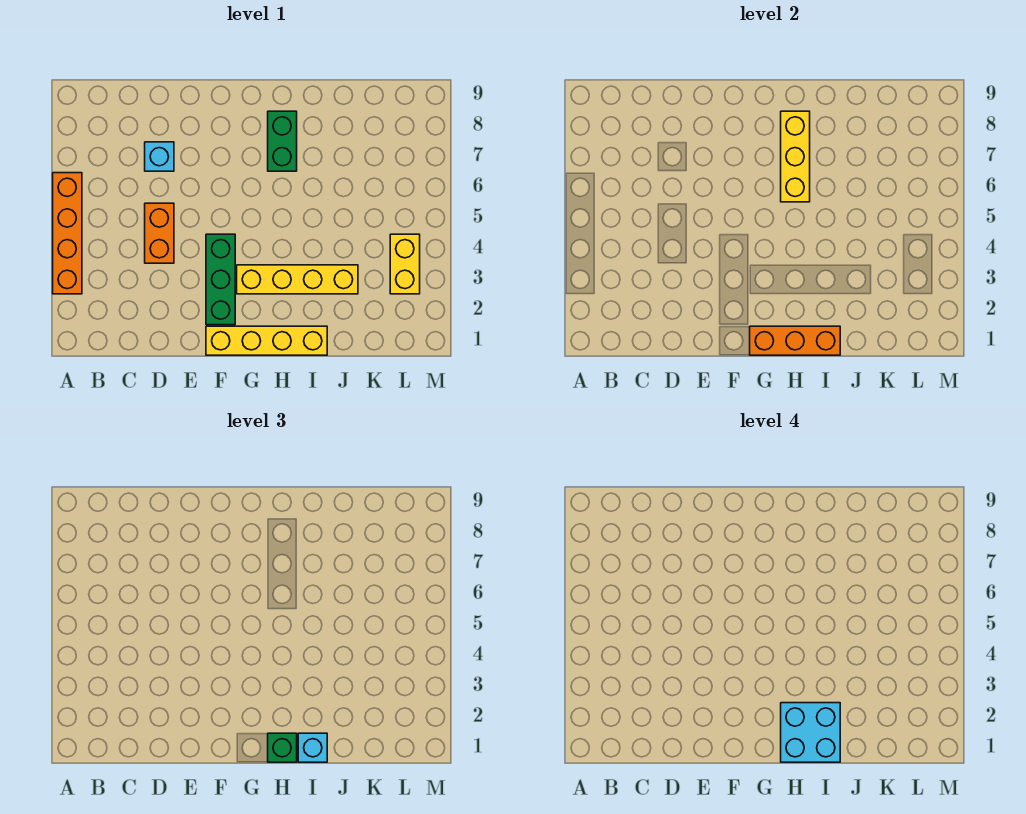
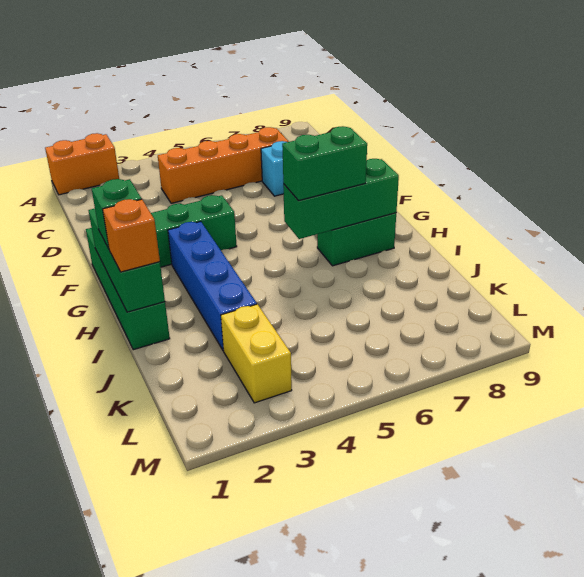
orange 1x4 brick [53,173,82,294] -> orange 1x4 brick moved to [158,127,289,203]
orange 1x2 brick [145,203,174,263] -> orange 1x2 brick moved to [45,133,119,195]
yellow 1x4 brick [206,326,327,355] -> green 1x4 brick [86,228,170,350]
orange 1x3 brick [750,326,840,355] -> green 1x3 brick [88,209,165,312]
yellow 1x4 brick [237,265,358,294] -> blue 1x4 brick [168,221,257,351]
cyan 2x2 brick [781,703,840,762] -> none
yellow 1x3 brick [781,111,810,202] -> green 1x3 brick [283,159,399,239]
none -> green 1x2 brick [282,126,367,201]
cyan 1x1 brick [298,733,327,762] -> orange 1x1 brick [103,199,160,272]
yellow 1x2 brick [390,234,420,294] -> yellow 1x2 brick turned to [221,304,292,403]

